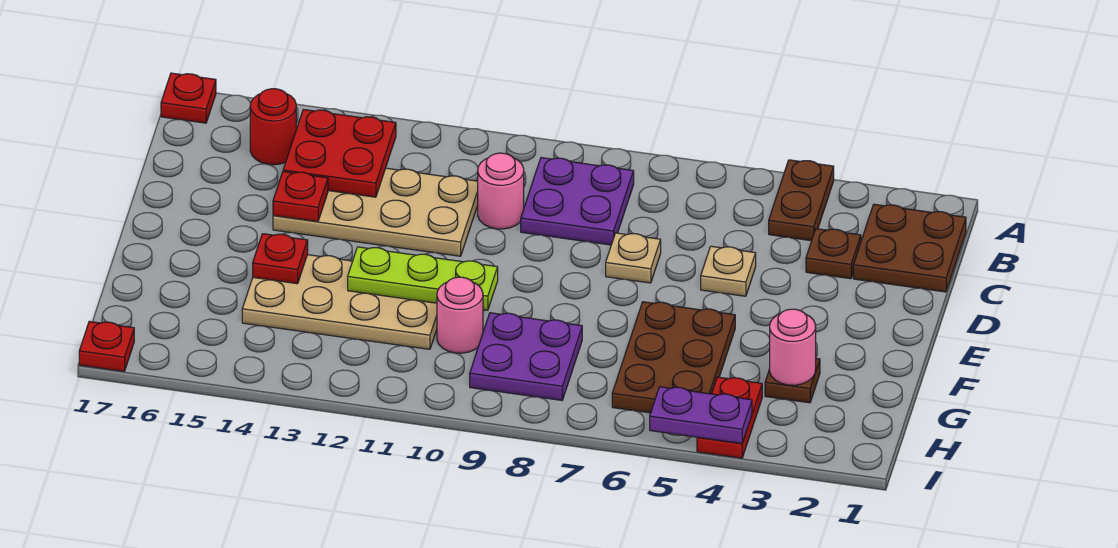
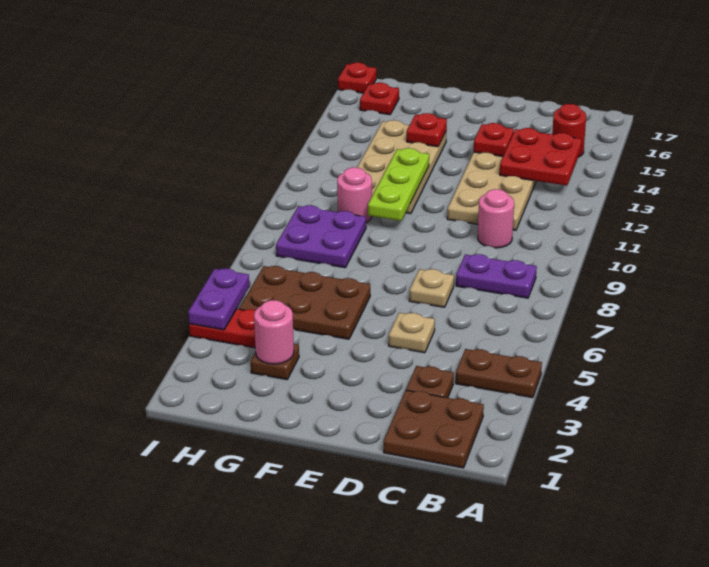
red 1x1 plate [161,73,216,123] -> red 1x1 plate moved to [360,83,399,115]
purple 2x2 plate [521,158,634,245] -> purple 1x2 plate [456,254,537,298]

